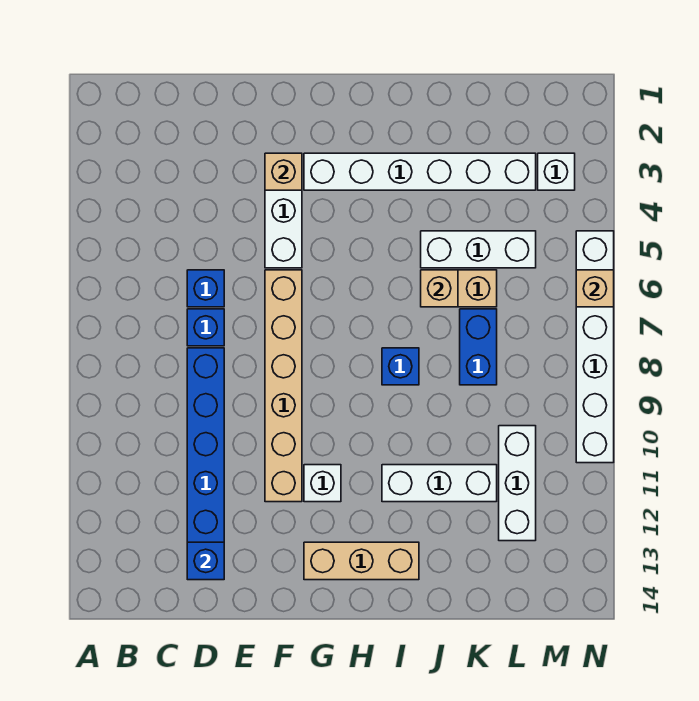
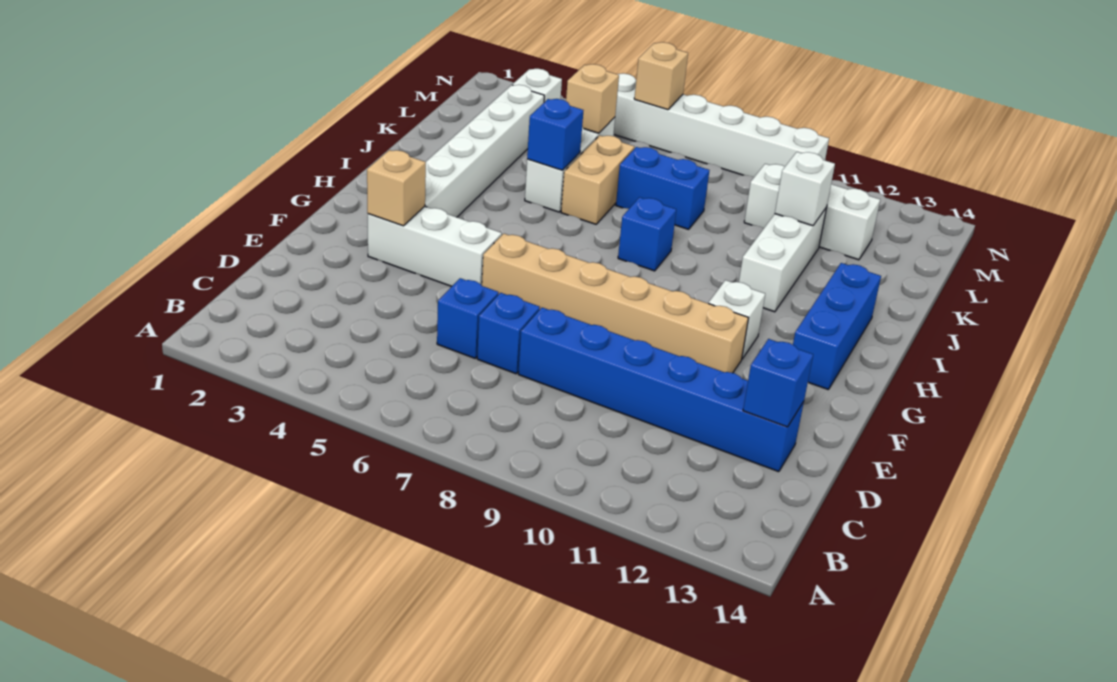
tan 1x3 brick [304,542,419,580] -> blue 1x3 brick [793,263,881,389]
none -> blue 1x1 brick [527,99,584,170]
tan 1x1 brick [421,270,458,307] -> tan 1x1 brick moved to [566,64,619,133]
none -> white 1x1 brick [775,152,835,226]

